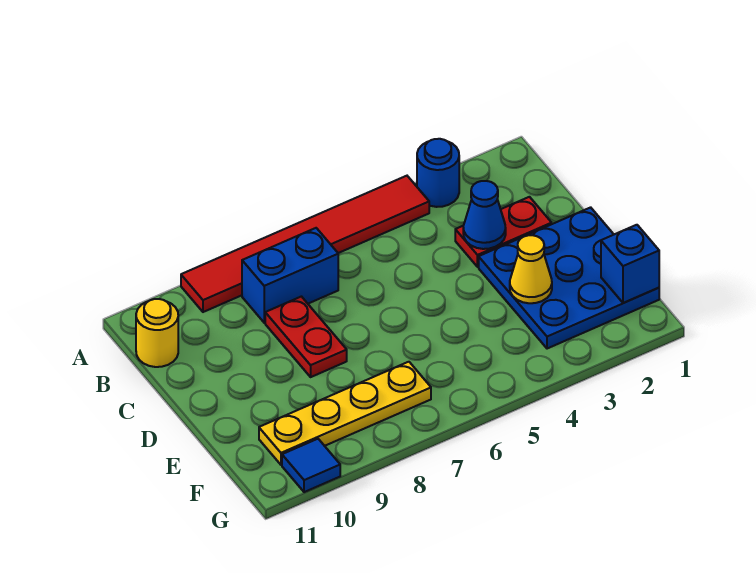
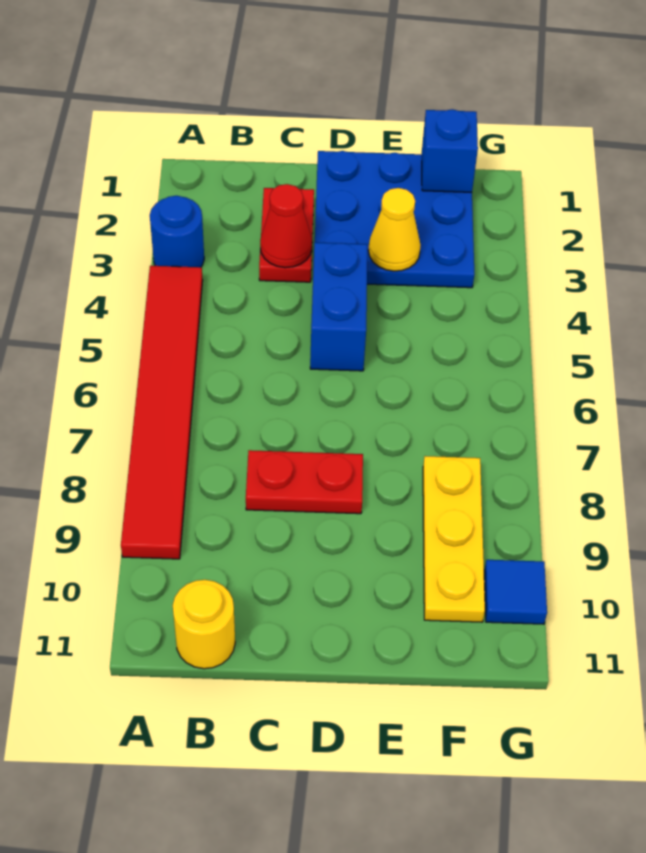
blue 1x2 brick [242,228,338,323] -> blue 1x2 brick moved to [310,242,367,371]
blue 1x1 cone [463,181,506,249] -> red 1x1 cone [260,184,312,268]
yellow 1x4 plate [259,362,431,465] -> yellow 1x3 plate [423,456,485,622]

